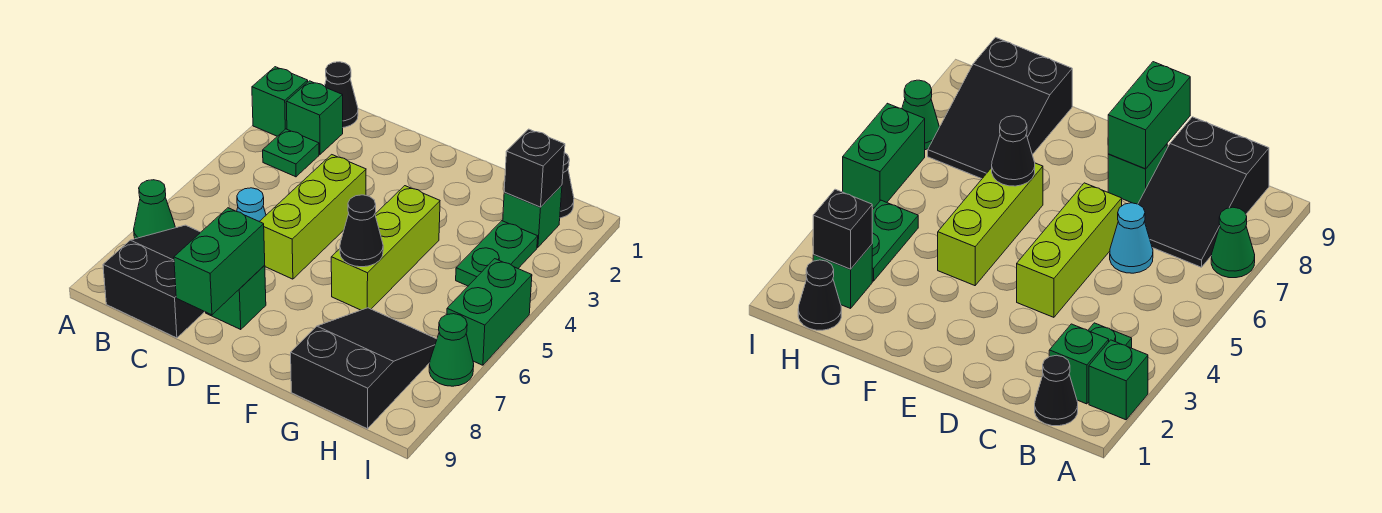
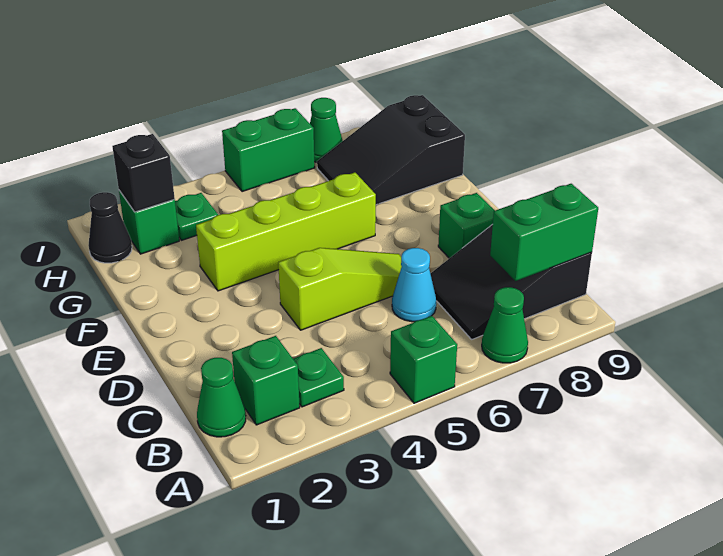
green 1x1 brick [252,67,308,136] -> green 1x1 brick moved to [390,316,457,403]
black 1x1 cone [325,62,358,127] -> green 1x1 cone [197,358,246,437]
lime 1x3 brick [259,155,366,279] -> lime 1x3 slope [278,248,402,330]
green 1x2 brick [174,208,265,315] -> green 1x2 brick moved to [490,184,598,281]
lime 1x3 brick [331,186,440,310] -> lime 1x4 brick [196,172,376,291]
black 1x1 cone [340,195,383,267] -> none
green 1x2 plate [456,221,538,286] -> green 1x1 plate [175,193,218,240]

